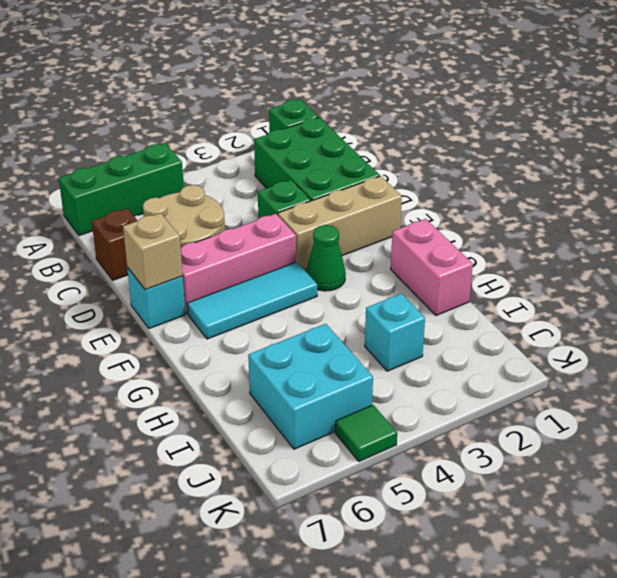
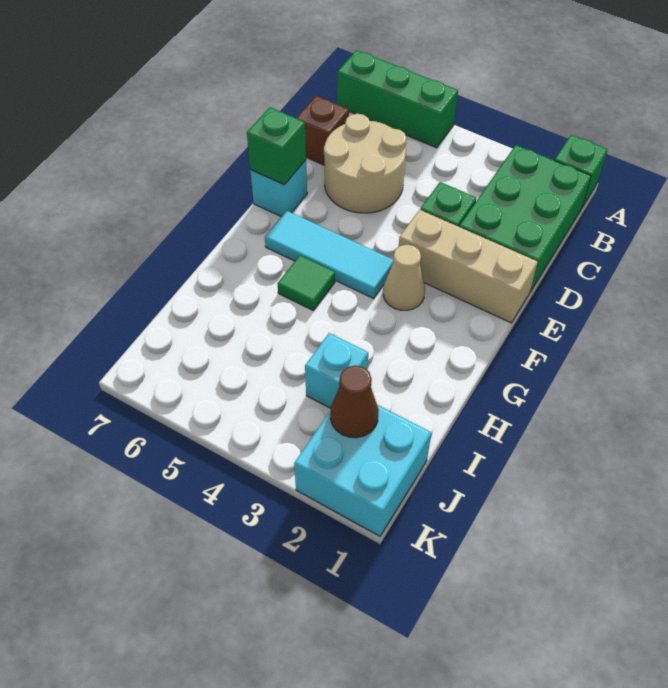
pink 1x3 brick [181,214,296,314] -> none
tan 1x1 brick [123,213,183,290] -> green 1x1 brick [247,107,306,185]
green 1x1 cone [306,225,346,291] -> tan 1x1 cone [383,245,425,310]
pink 1x2 brick [391,219,473,315] -> none
cyan 2x2 brick [248,324,373,449] -> cyan 2x2 brick moved to [294,405,431,536]
none -> brown 1x1 cone [330,365,379,438]
green 1x1 tile [335,405,397,461] -> green 1x1 tile moved to [278,256,335,311]

